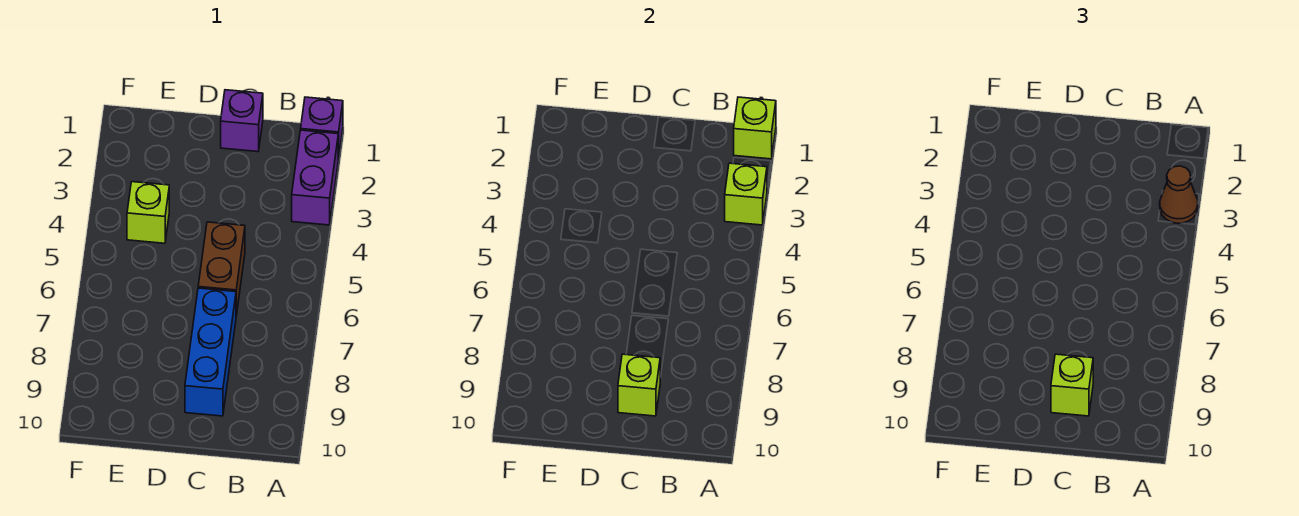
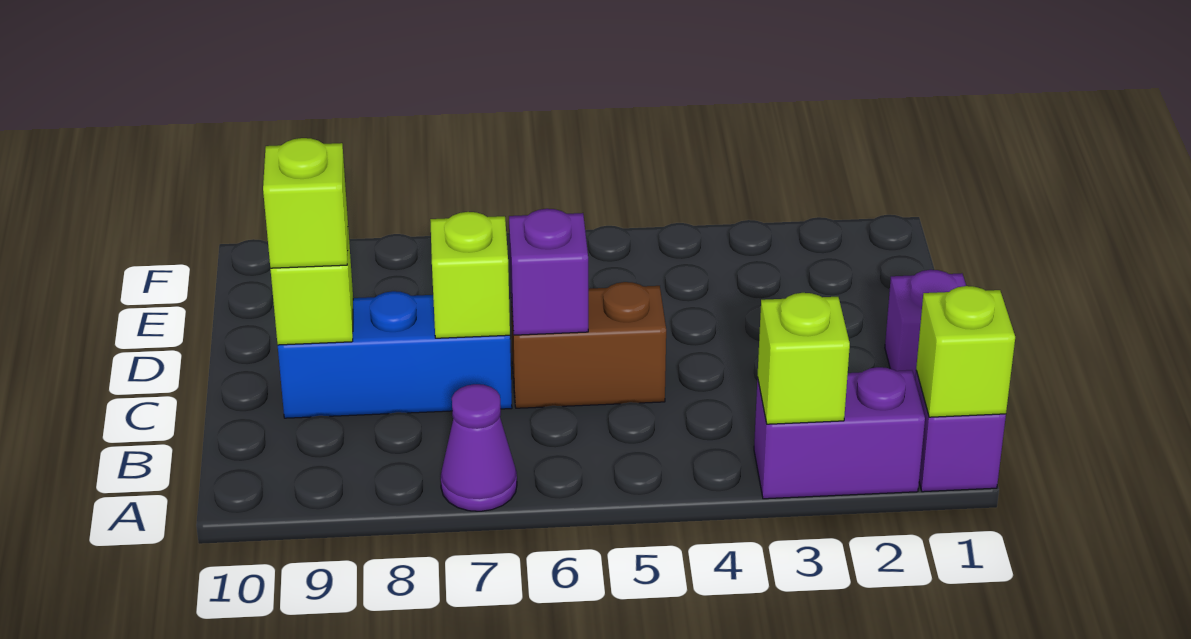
brown 1x1 cone [1160,166,1198,223] -> none
none -> purple 1x1 cone [441,384,517,511]
none -> purple 1x1 brick [509,209,588,335]
lime 1x1 brick [127,182,169,243] -> lime 1x1 brick moved to [430,212,510,338]

